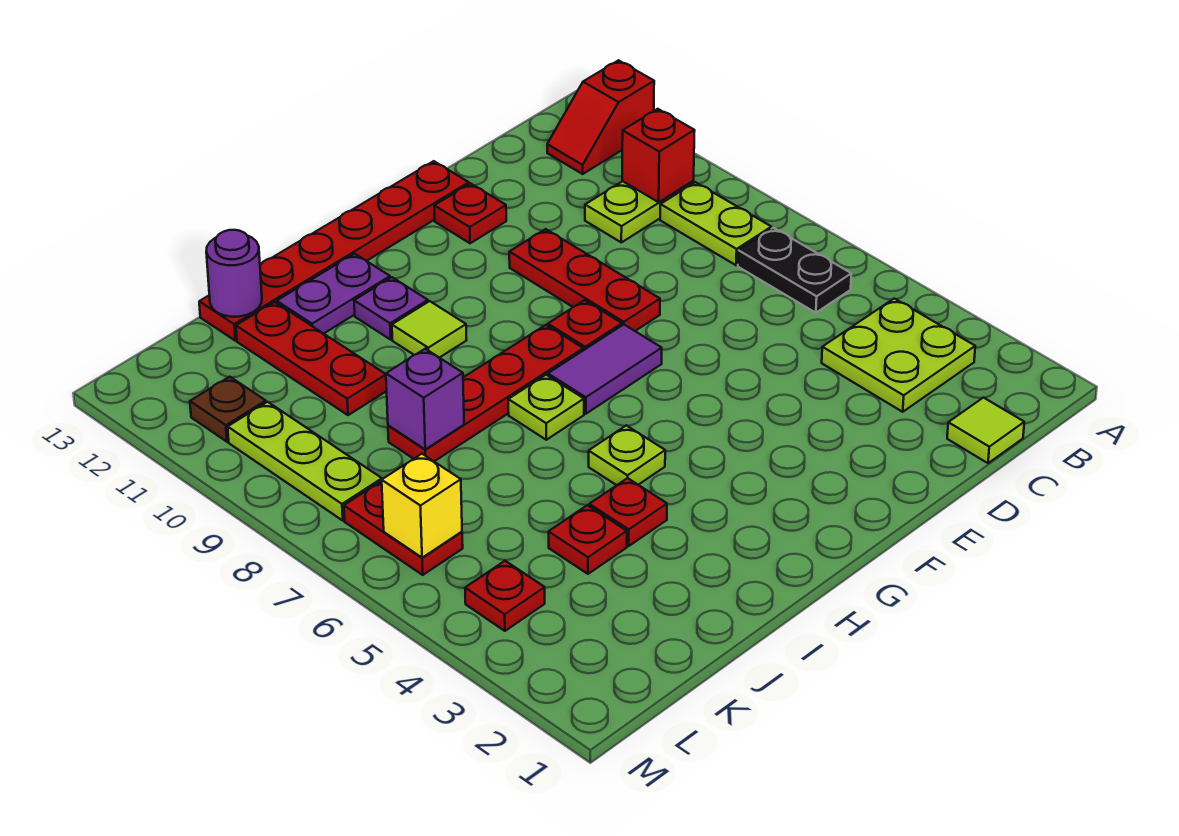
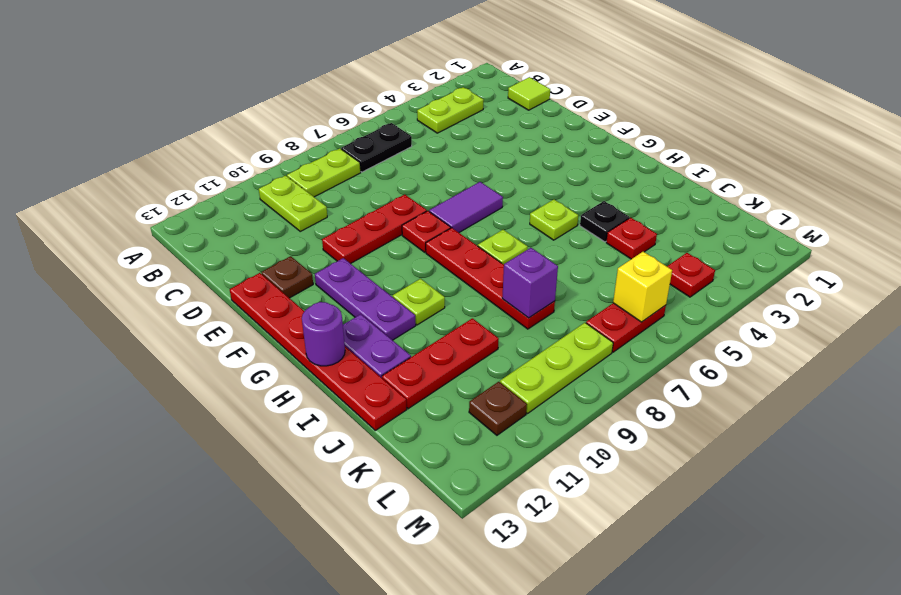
red 1x2 slope [547,60,654,174] -> none
lime 2x2 plate [822,299,975,412] -> lime 1x2 plate [417,87,484,133]
red 1x1 brick [622,109,695,202] -> none
red 1x1 plate [434,184,506,243] -> brown 1x1 plate [261,256,313,298]
purple 1x2 tile [548,325,662,414] -> purple 1x2 tile turned to [429,182,503,233]
lime 1x1 tile [392,301,466,358] -> lime 1x1 plate [393,279,445,325]
purple 1x1 plate [354,277,428,340] -> purple 1x3 plate [315,258,416,340]
red 1x1 plate [589,478,667,546] -> black 1x1 plate [580,201,629,242]
purple 1x1 round brick [206,230,262,317] -> purple 1x1 round brick moved to [302,302,345,366]

